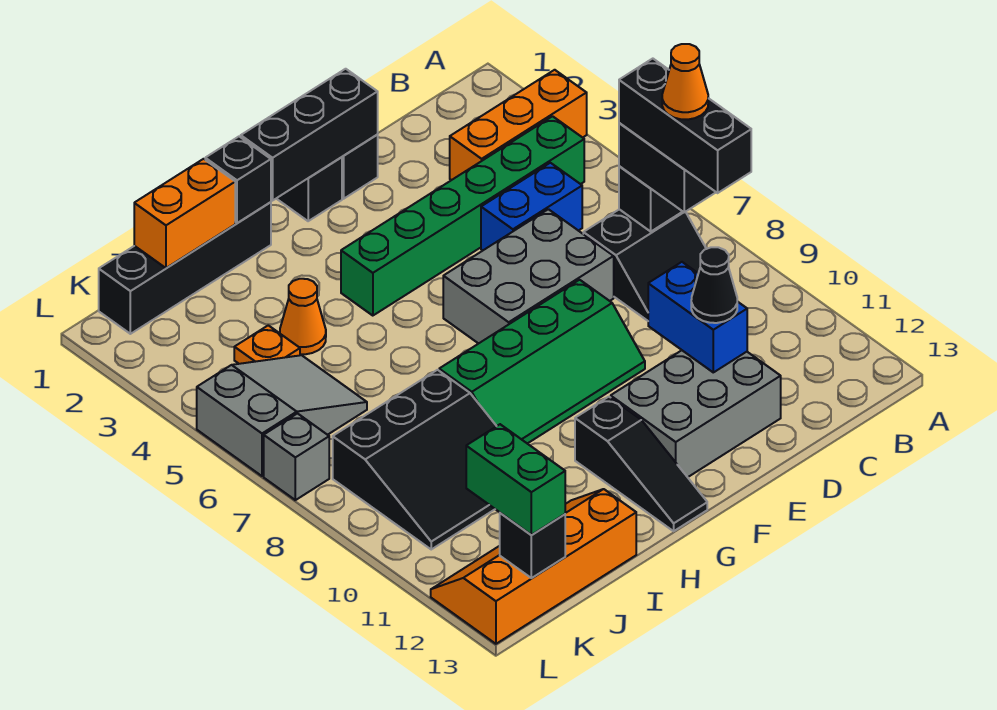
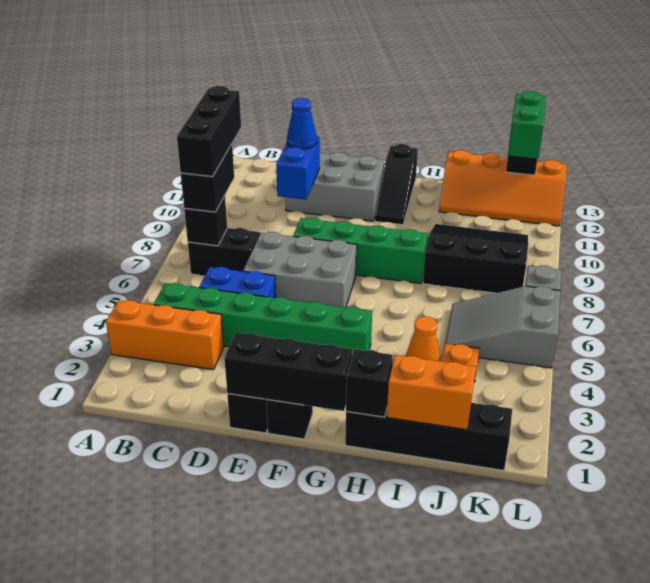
orange 1x1 cone [662,44,708,119] -> none
black 1x1 cone [691,247,737,323] -> blue 1x1 cone [287,98,317,149]
black 1x3 slope [575,397,707,531] -> black 1x3 slope turned to [375,144,418,225]

